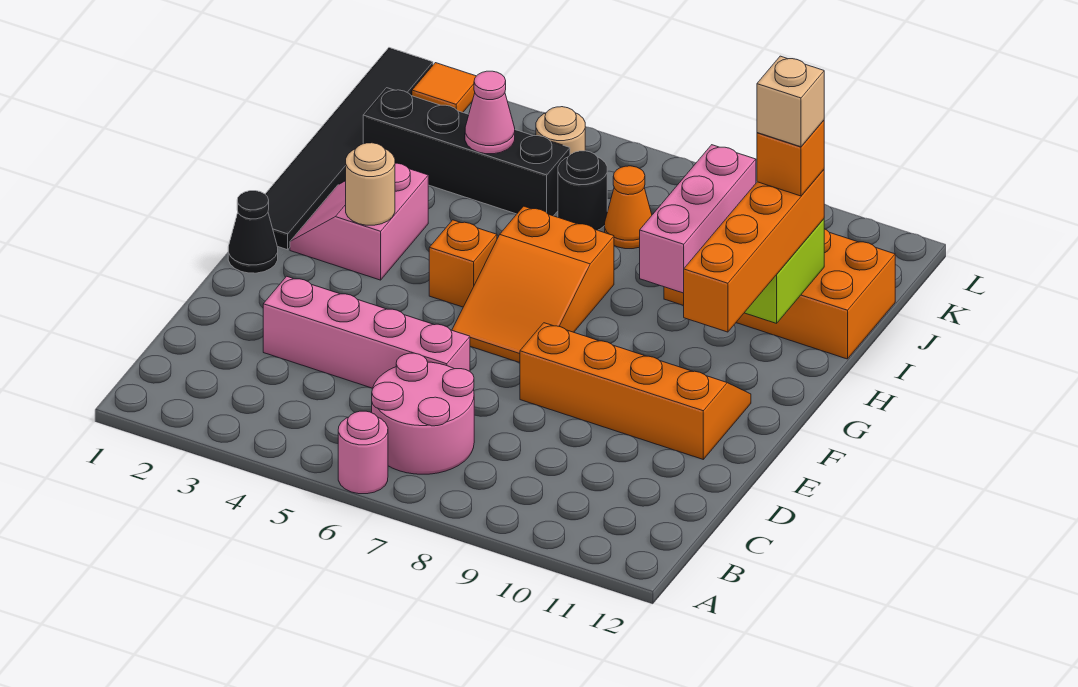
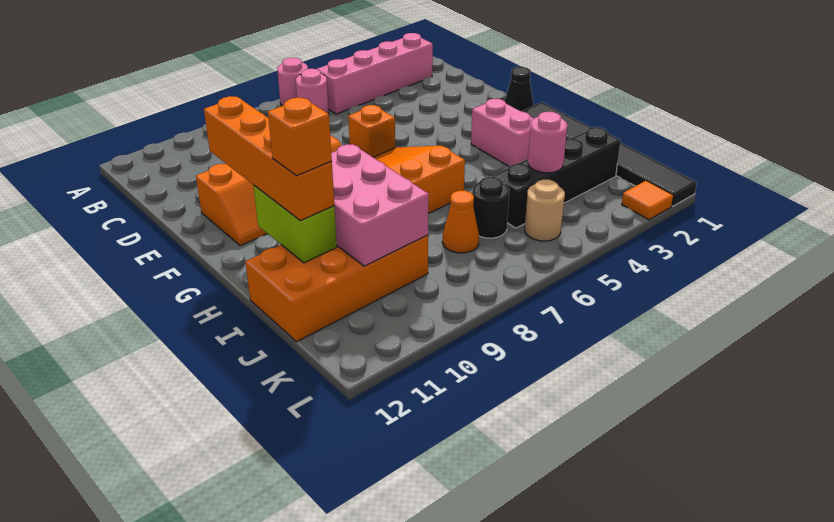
pink 2x2 round brick [372,353,474,474] -> pink 1x1 round brick [296,69,329,114]
pink 1x4 brick [263,276,470,388] -> pink 1x4 brick moved to [317,33,433,114]
tan 1x1 round brick [346,143,395,225] -> none
orange 1x1 brick [429,220,497,307] -> orange 1x1 brick moved to [348,105,395,157]
pink 1x3 brick [640,145,756,293] -> pink 2x3 brick [331,144,429,266]
tan 1x1 brick [757,56,824,147] -> none
pink 1x1 cone [465,71,515,154] -> pink 1x1 round brick [528,112,567,173]

